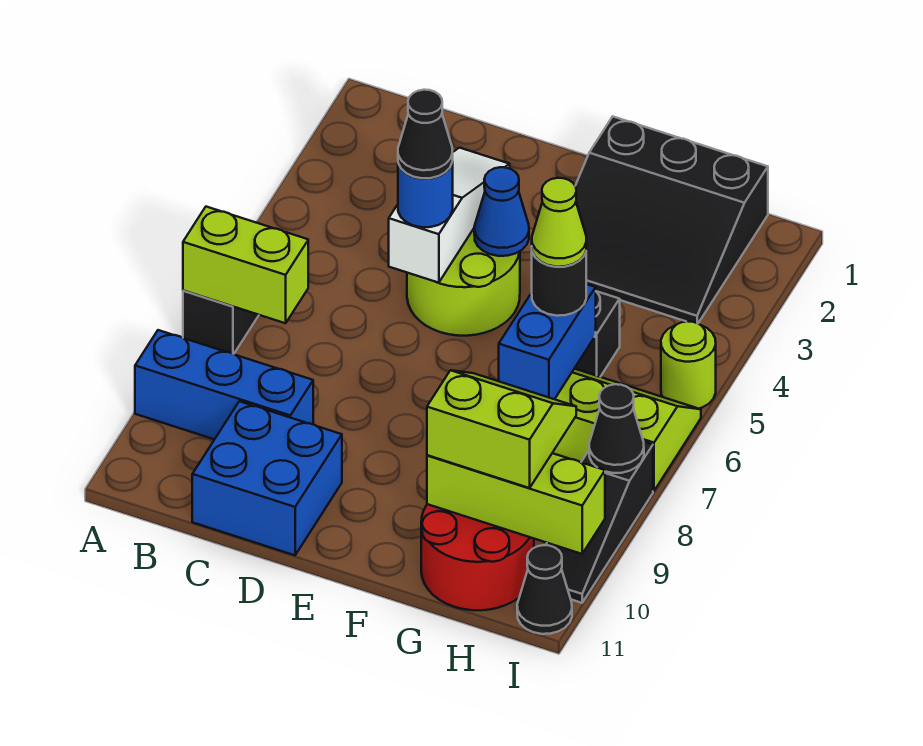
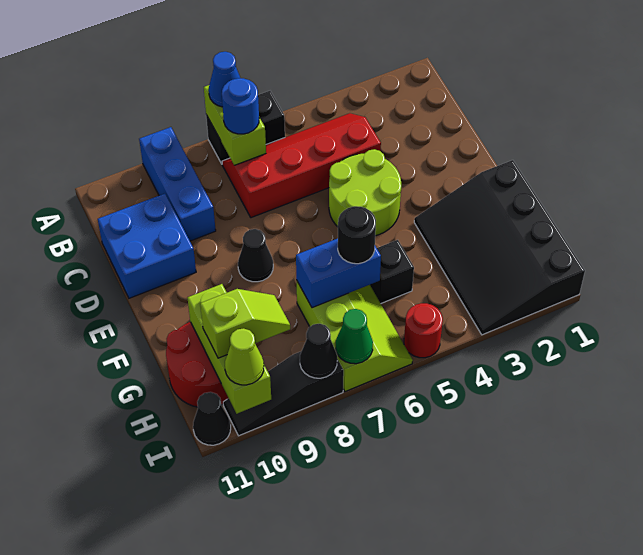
none -> red 2x4 slope [222,113,381,218]
white 1x3 slope [389,148,510,283] -> none
blue 1x1 round brick [398,162,453,227] -> blue 1x1 round brick moved to [222,78,259,134]
black 1x1 cone [398,90,453,178] -> black 1x1 cone moved to [238,229,273,282]
blue 1x1 cone [474,167,529,256] -> blue 1x1 cone moved to [209,52,240,107]
black 3x3 slope [576,117,768,323] -> black 3x4 slope [414,160,585,335]
lime 1x1 cone [532,178,586,267] -> lime 1x1 cone moved to [225,328,264,385]
lime 2x2 slope [427,370,576,488] -> lime 1x2 slope [200,289,290,358]
lime 1x1 round brick [661,321,716,409] -> red 1x1 round brick [404,303,443,358]
none -> green 1x1 cone [336,309,373,364]

